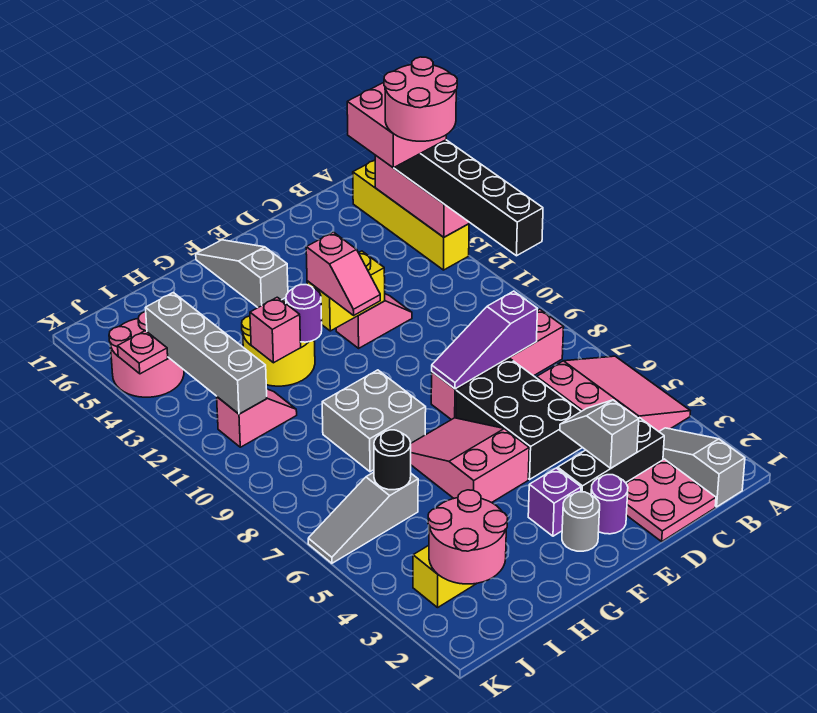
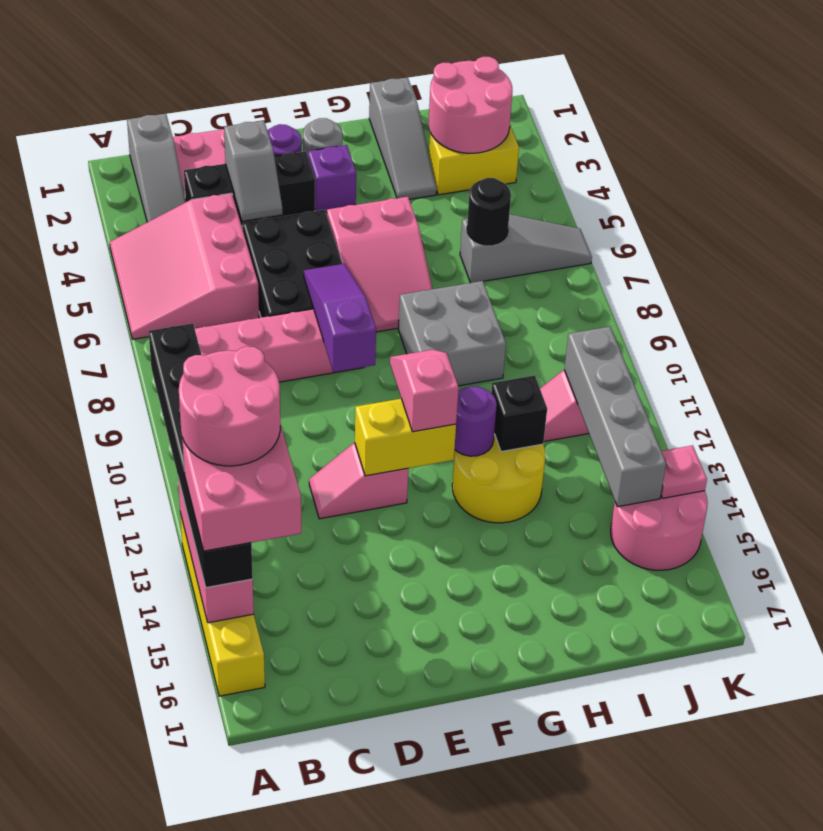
purple 1x3 slope [432,291,537,389] -> purple 1x3 slope turned to [304,264,376,372]
grey 1x3 slope [196,240,288,307] -> grey 1x3 slope moved to [369,77,437,199]
pink 1x1 brick [250,297,301,363] -> black 1x1 brick [491,375,547,452]

